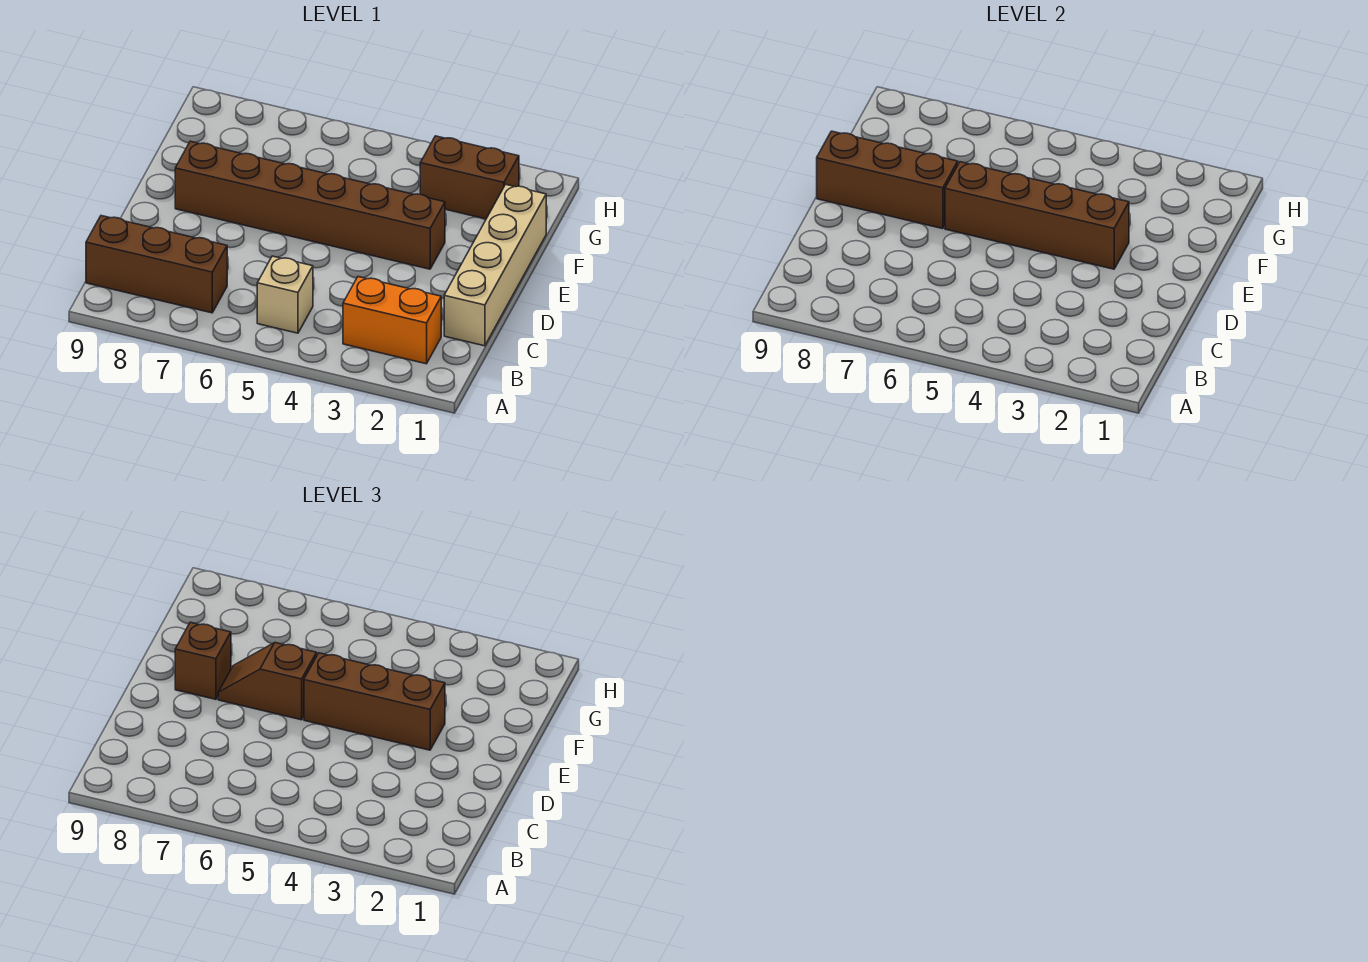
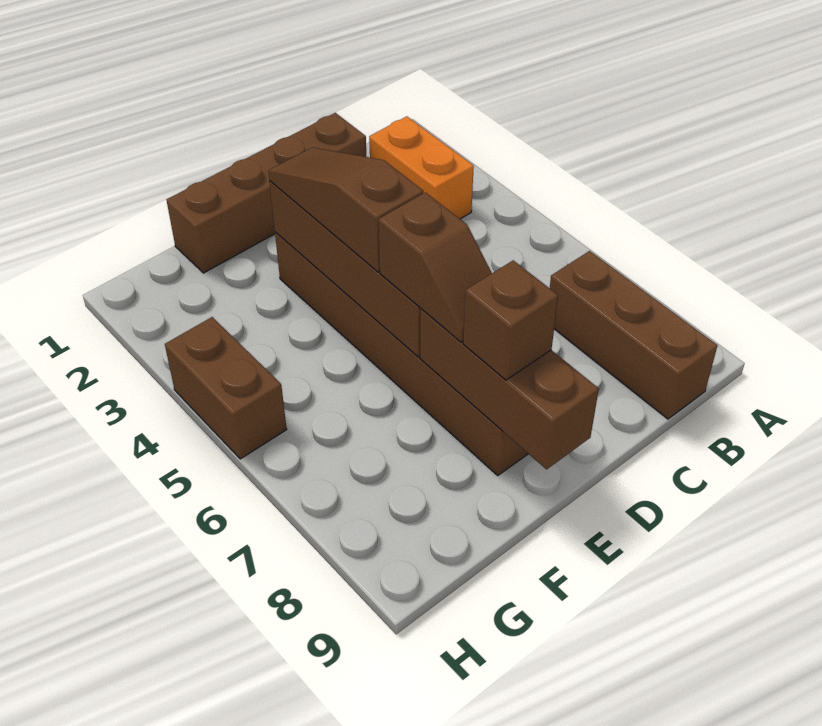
tan 1x1 brick [257,256,313,333] -> none
tan 1x4 brick [444,184,546,346] -> brown 1x4 brick [166,113,366,273]
brown 1x3 brick [304,653,445,750] -> brown 1x3 slope [268,147,423,272]
brown 1x2 brick [420,136,519,219] -> brown 1x2 brick moved to [165,317,287,459]

